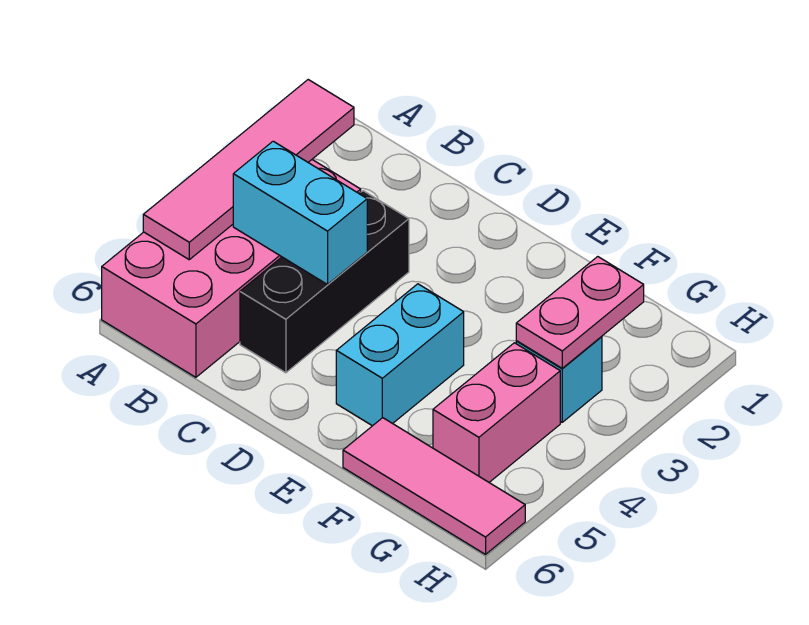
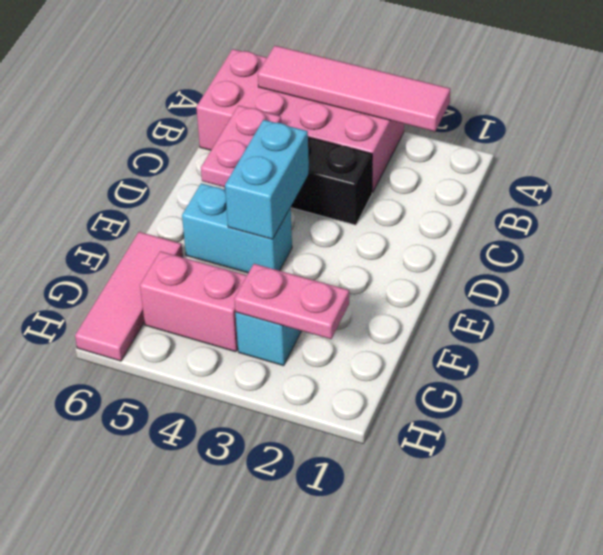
cyan 1x2 brick [233,141,367,285] -> cyan 1x2 brick moved to [225,120,309,239]
none -> pink 1x2 plate [201,105,281,187]

